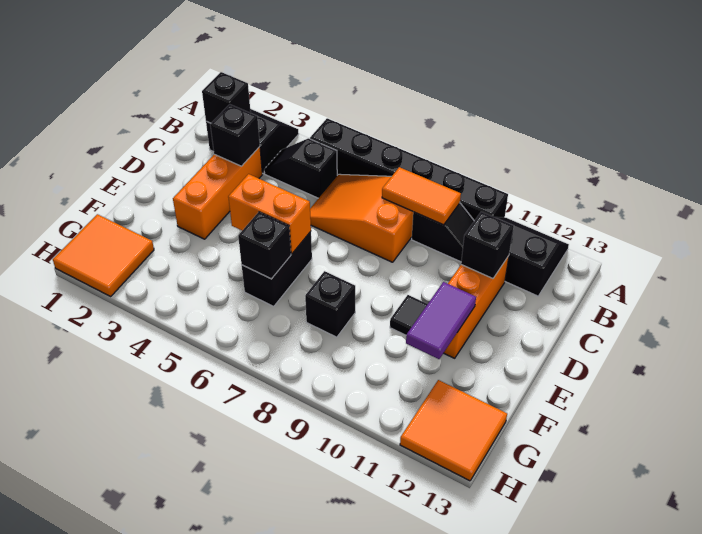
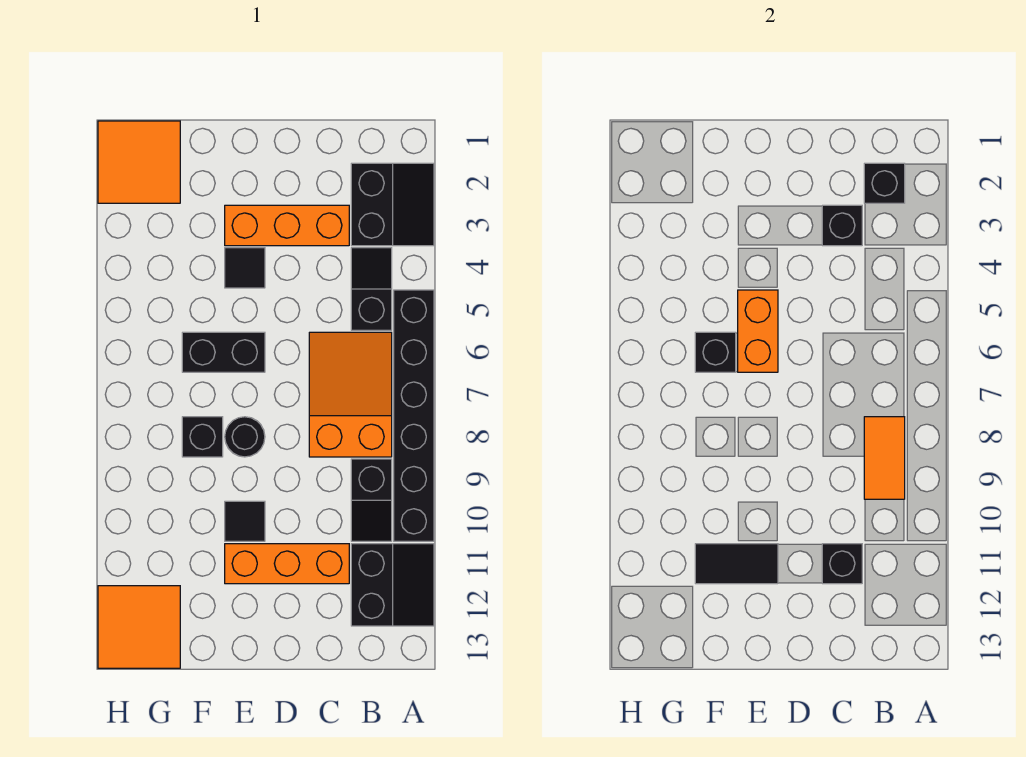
none -> black 1x1 tile [225,248,265,288]
none -> black 1x1 round brick [225,417,265,457]
purple 1x2 tile [406,282,476,359] -> black 1x2 tile [695,544,778,584]

